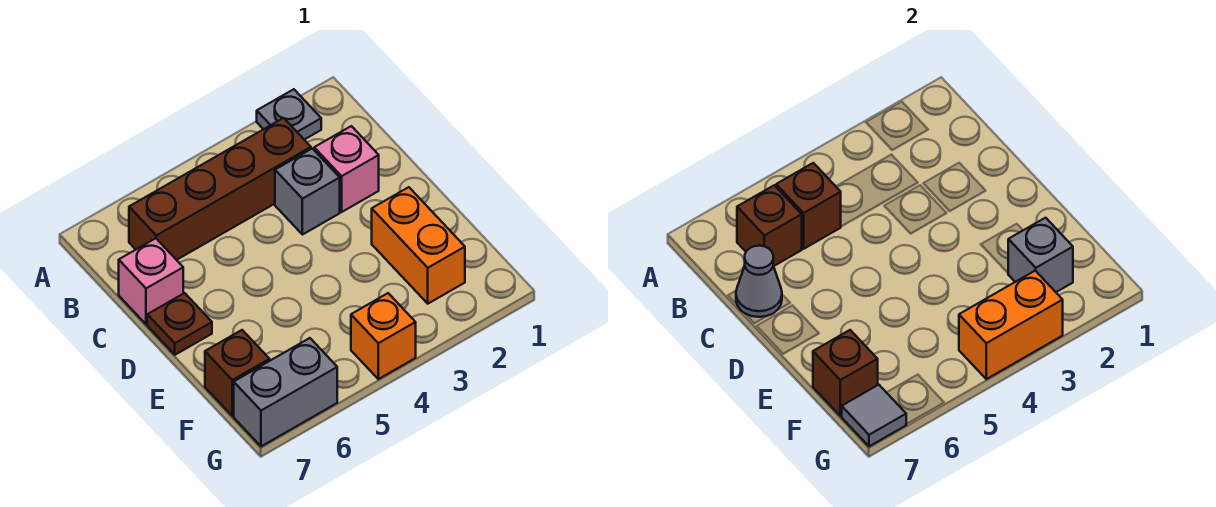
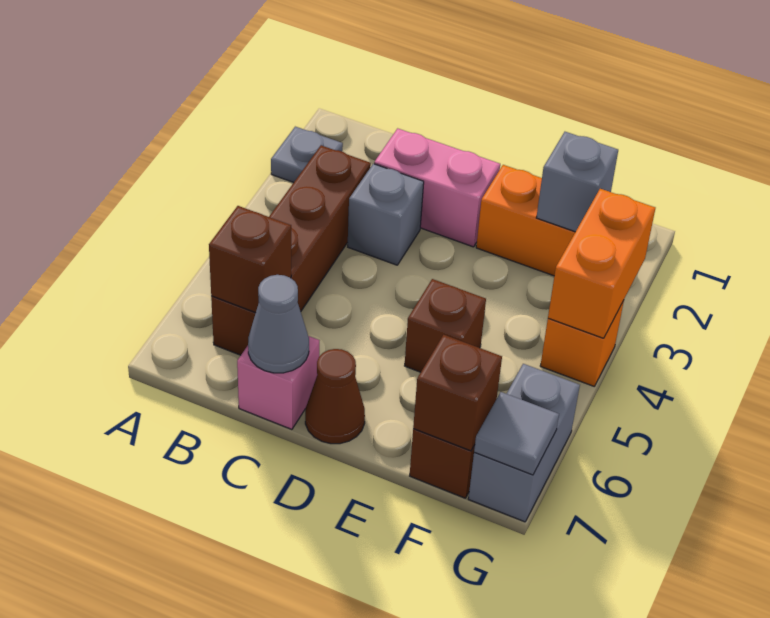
brown 1x1 brick [776,163,841,249] -> brown 1x1 brick moved to [405,279,486,372]
pink 1x1 brick [314,126,379,212] -> pink 1x2 brick [374,128,500,247]
brown 1x1 plate [147,293,212,355] -> brown 1x1 cone [305,349,365,444]

